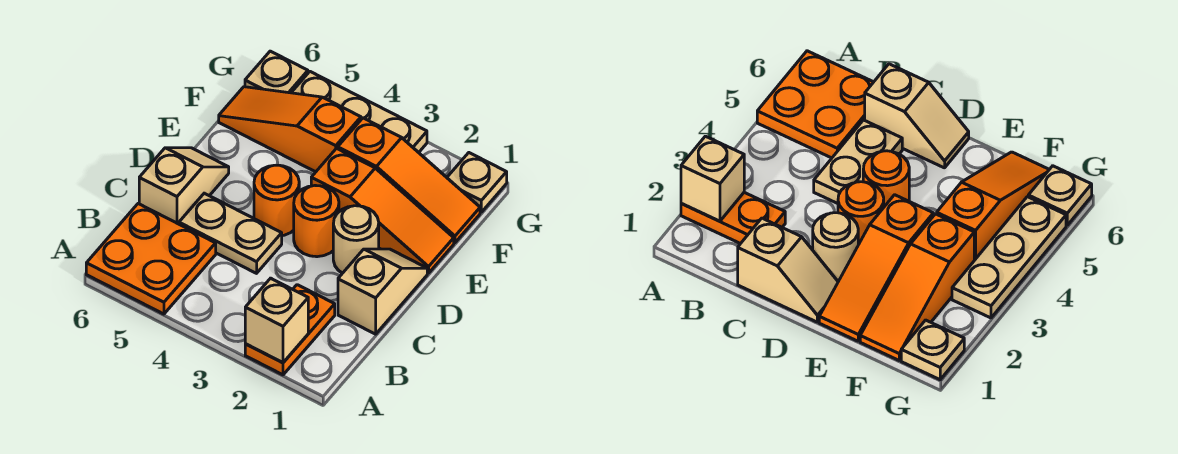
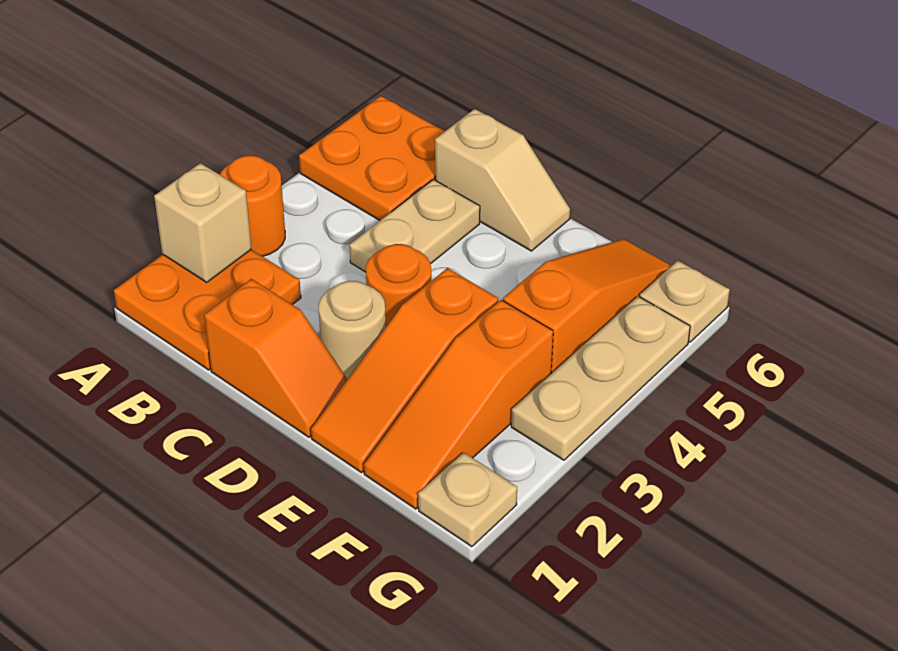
orange 1x2 plate [245,285,335,375] -> orange 2x2 plate [114,250,301,370]
tan 1x2 slope [338,249,427,334] -> orange 1x2 slope [204,279,347,437]
orange 1x1 round brick [254,165,299,236] -> orange 1x1 round brick moved to [220,156,285,256]

